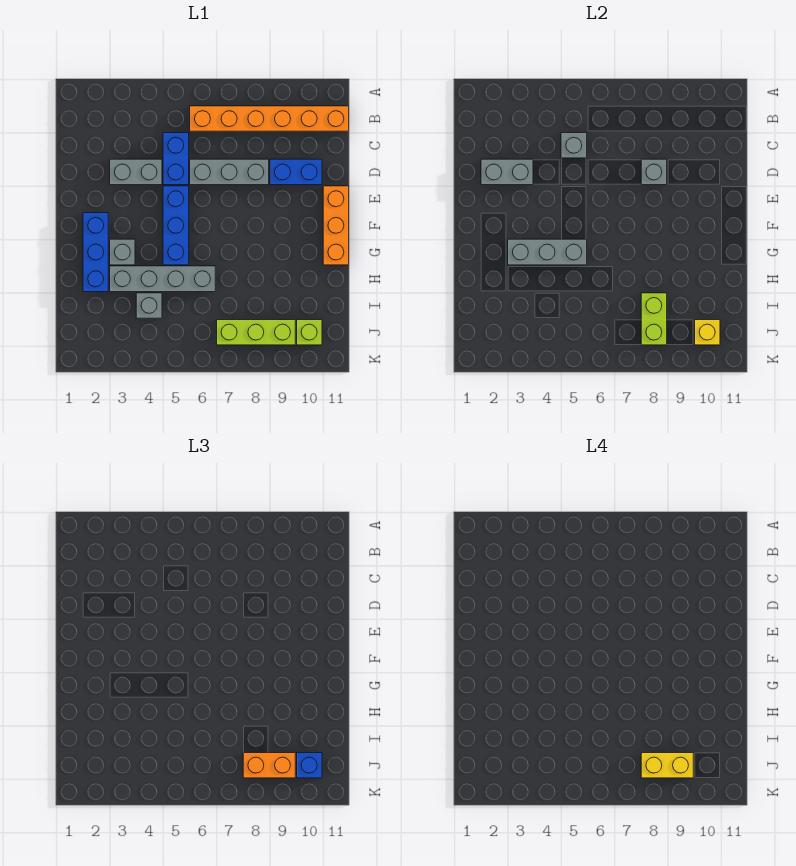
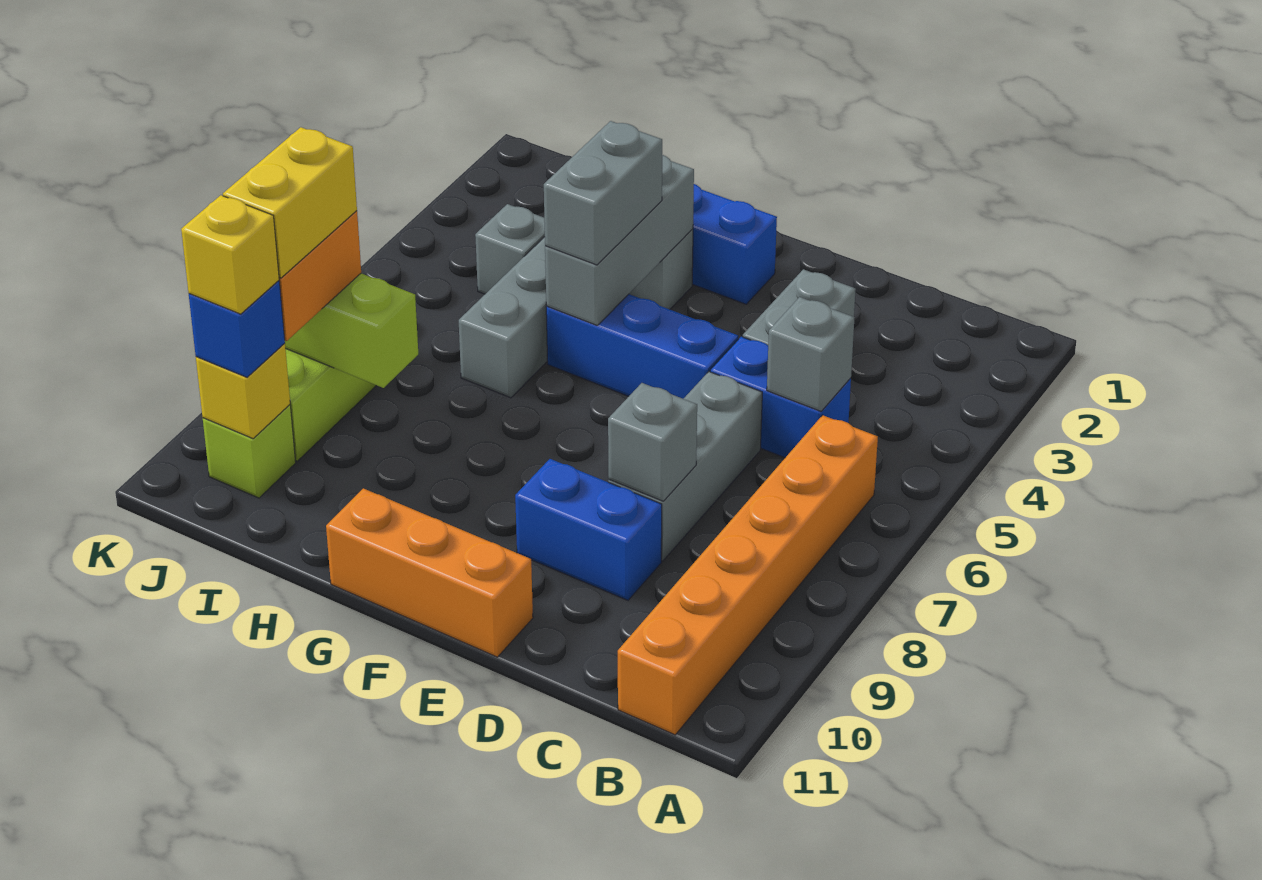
grey 1x2 brick [481,159,533,185] -> grey 1x2 brick moved to [544,121,662,265]
blue 1x2 brick [270,159,322,185] -> blue 1x2 brick turned to [515,459,662,600]
none -> yellow 1x1 brick [181,195,279,314]

